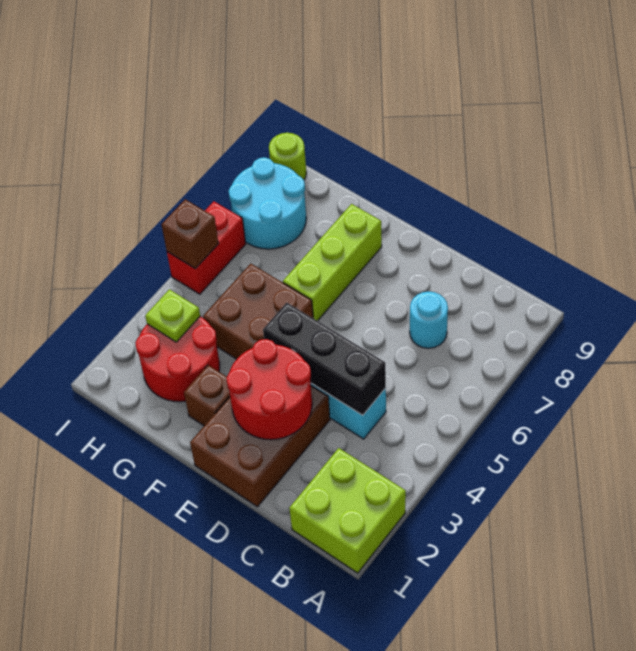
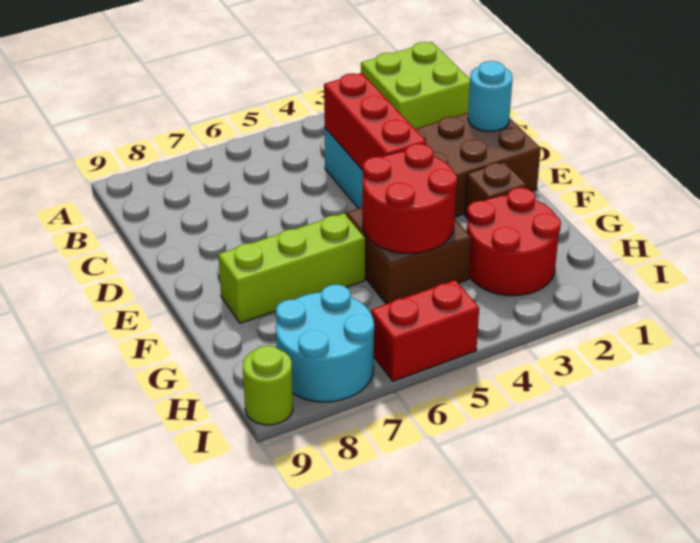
black 1x3 brick [263,303,386,415] -> red 1x3 brick [324,73,426,170]
cyan 1x1 round brick [410,291,448,348] -> cyan 1x1 round brick moved to [468,61,512,131]
red 2x2 round brick [226,339,312,440] -> red 2x2 round brick moved to [362,144,457,253]
lime 1x1 plate [145,289,200,342] -> none
brown 1x1 brick [162,199,219,269] -> none

